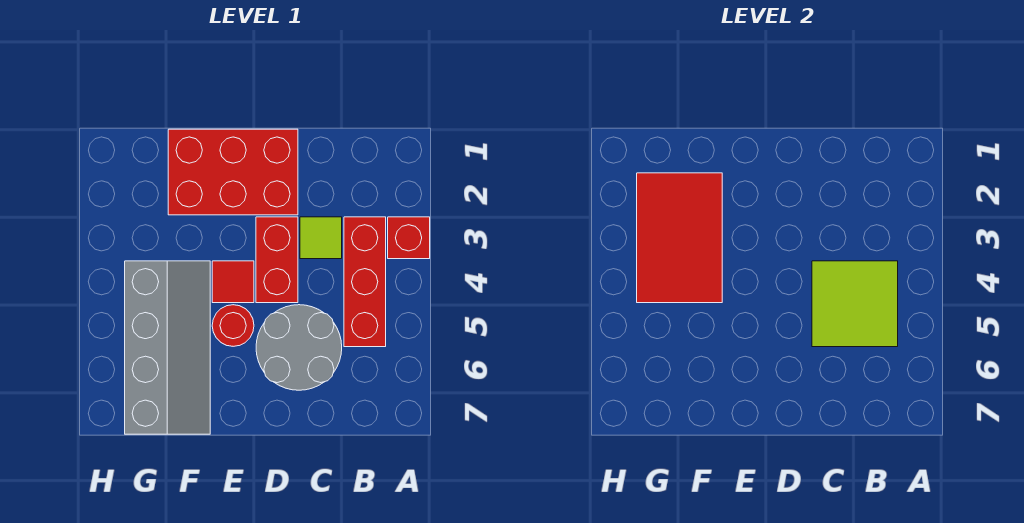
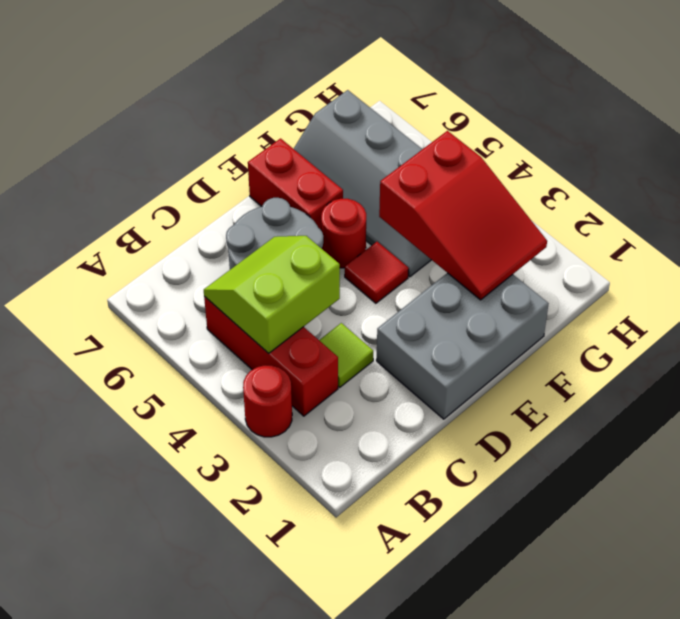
red 1x1 brick [388,217,430,259] -> red 1x1 round brick [243,365,292,437]
lime 2x2 tile [812,261,898,347] -> lime 2x2 slope [204,236,340,353]
red 2x3 brick [168,129,298,215] -> grey 2x3 brick [376,273,549,419]
red 1x2 brick [256,217,298,303] -> red 1x2 brick moved to [248,139,343,230]
red 2x3 tile [637,173,722,303] -> red 2x3 slope [379,131,547,300]

